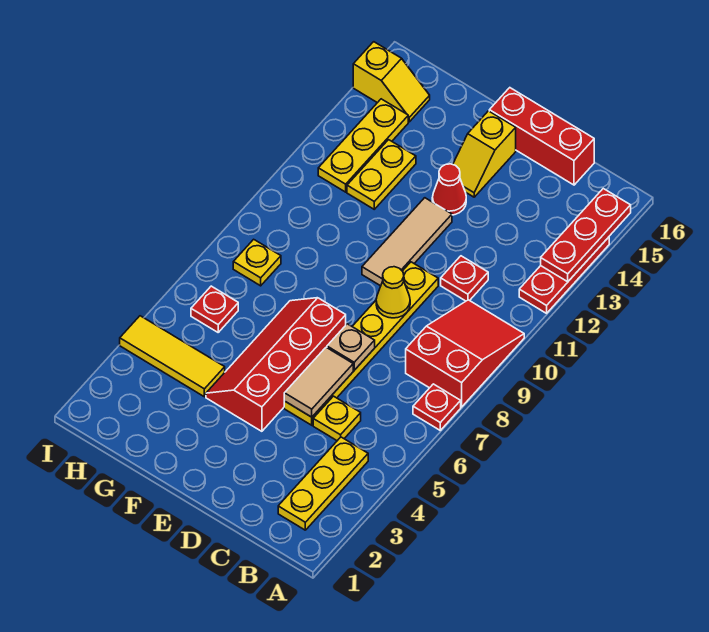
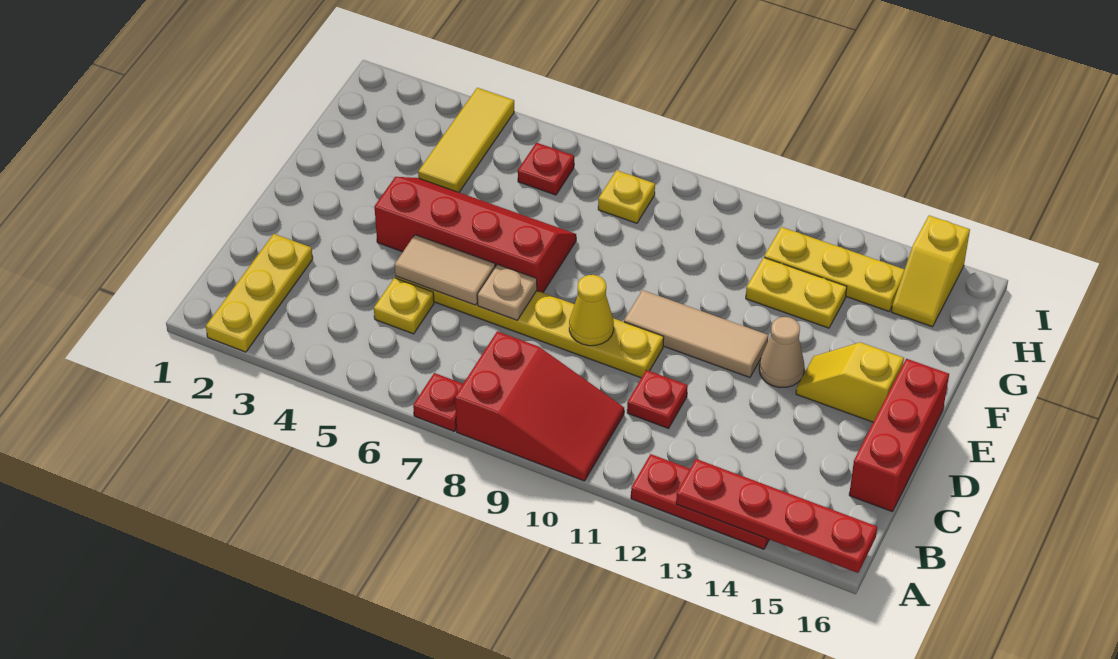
red 1x3 plate [541,189,631,282] -> red 1x4 plate [676,459,877,573]
yellow 1x3 plate [278,437,368,530] -> yellow 1x3 plate turned to [206,234,313,352]
red 1x1 cone [432,164,466,215] -> tan 1x1 cone [759,317,804,388]

